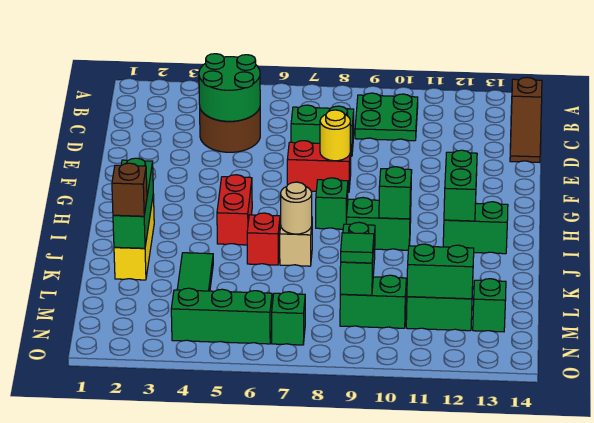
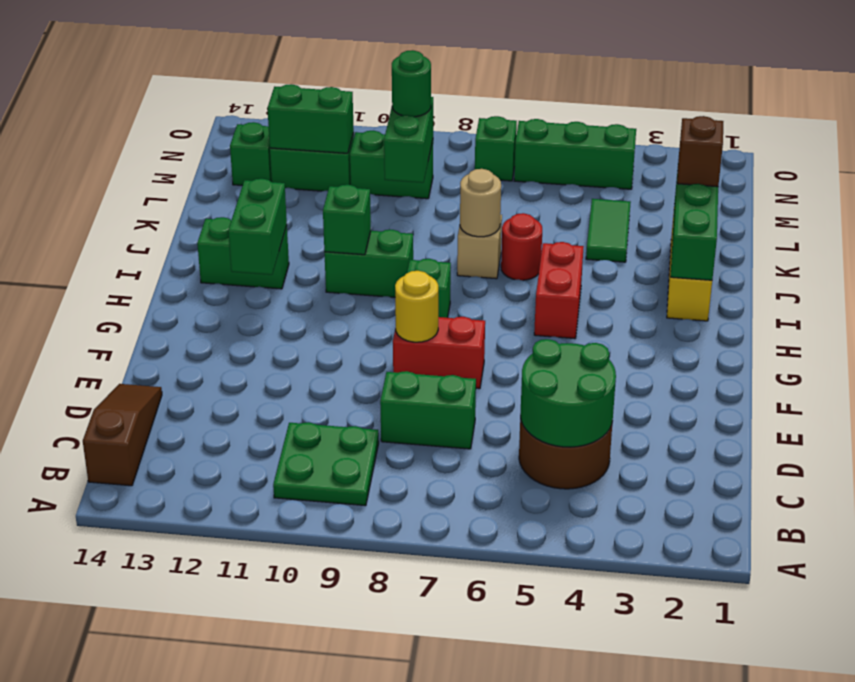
red 1x1 brick [247,213,280,265] -> red 1x1 round brick [501,213,542,280]
green 1x1 tile [341,233,374,263] -> green 1x1 round brick [392,50,431,117]

